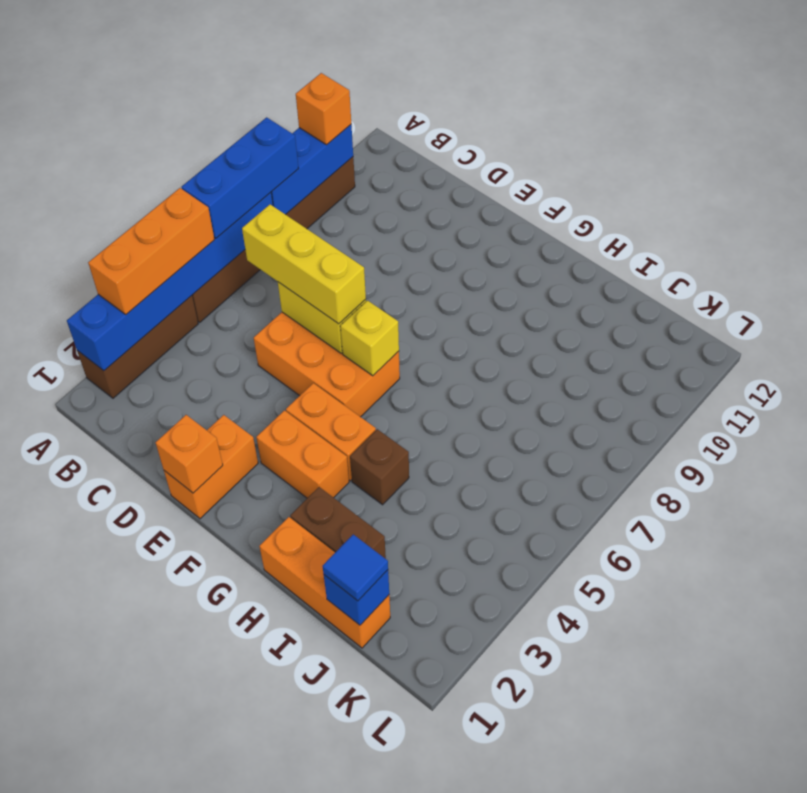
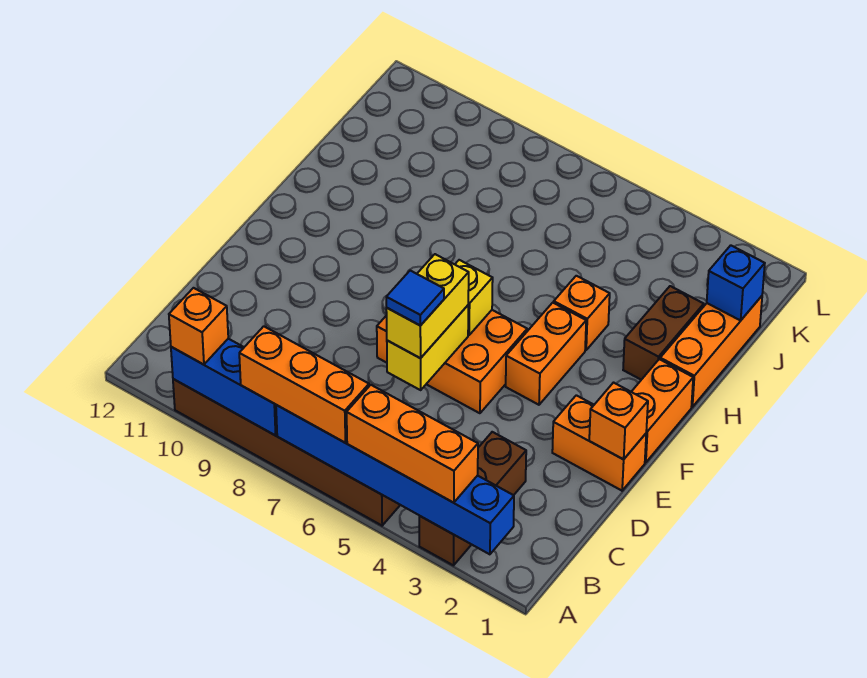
brown 1x3 brick [77,296,198,398] -> brown 1x3 brick turned to [419,432,526,565]
blue 1x3 brick [182,117,299,238] -> orange 1x3 brick [239,326,369,443]
yellow 1x3 brick [242,205,366,324] -> yellow 1x2 brick [386,254,469,358]
orange 2x3 brick [254,312,400,417] -> orange 2x3 brick turned to [377,310,527,413]
orange 1x2 brick [256,410,349,498] -> orange 1x2 brick moved to [632,359,693,463]
brown 1x1 brick [350,429,409,505] -> orange 1x1 brick [554,276,610,350]
blue 1x1 tile [323,534,388,601] -> blue 1x1 tile moved to [386,271,444,326]

